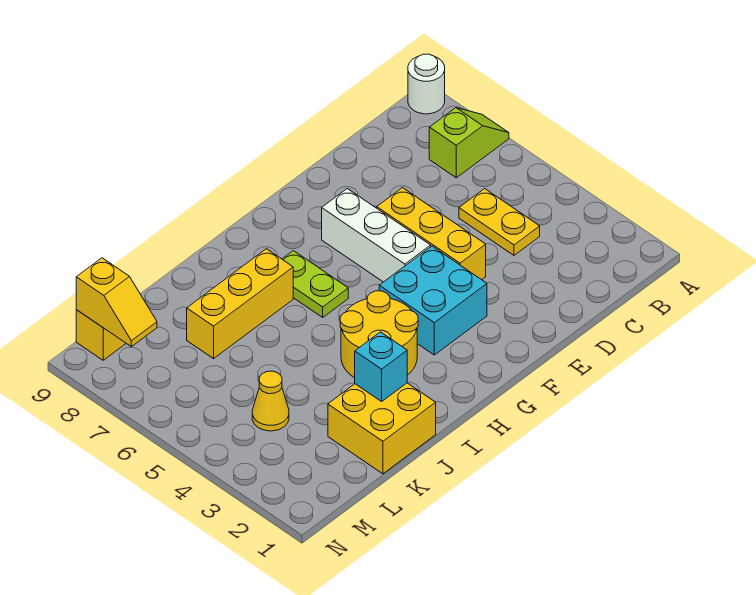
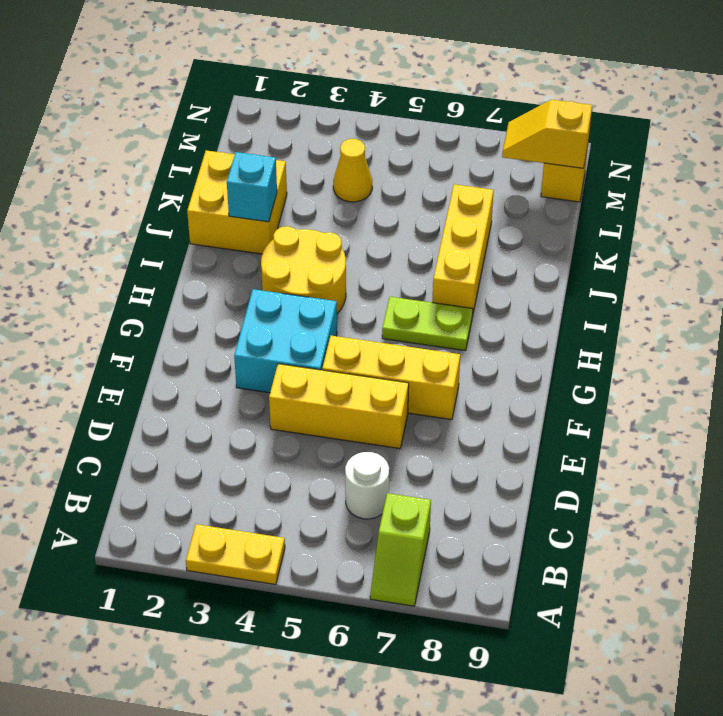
white 1x1 round brick [408,54,445,114] -> white 1x1 round brick moved to [345,452,389,519]
yellow 1x2 plate [459,189,540,255] -> yellow 1x2 plate moved to [186,524,285,585]
white 1x3 brick [322,189,431,282] -> yellow 1x3 brick [322,336,460,420]

